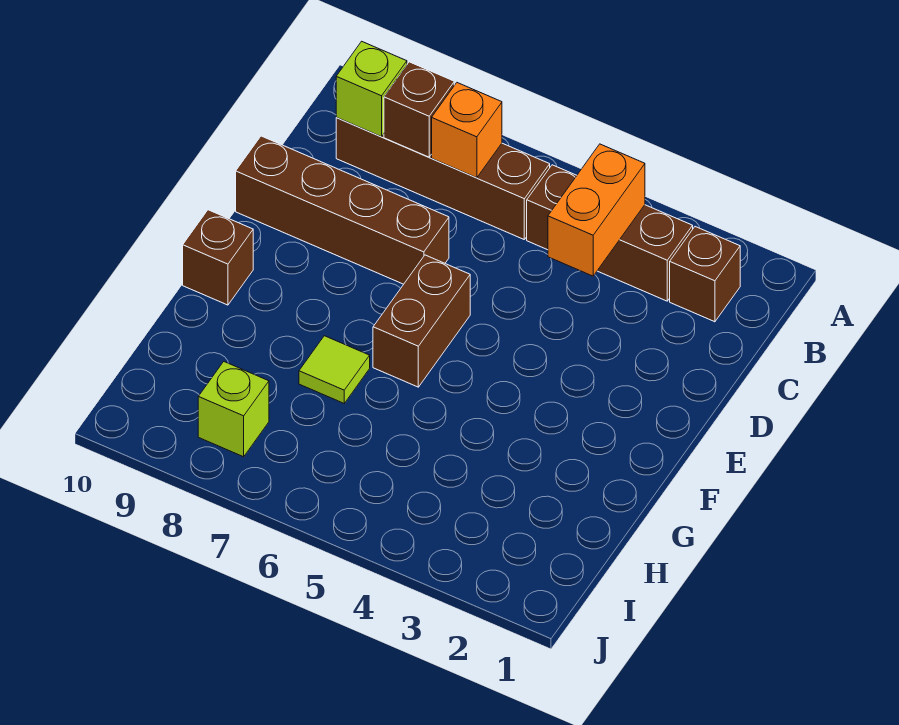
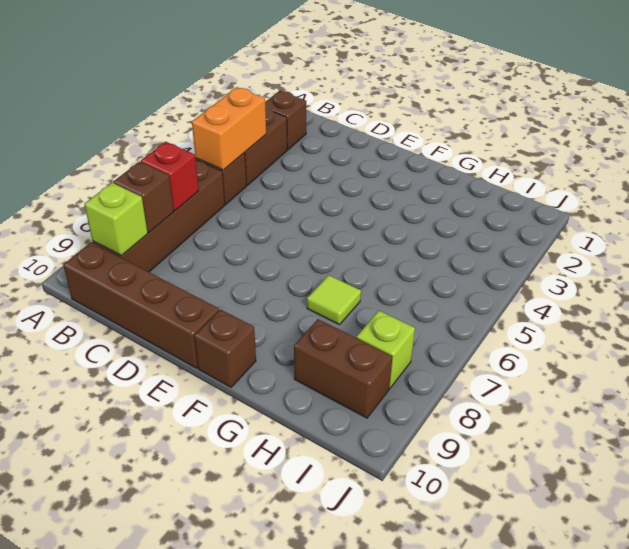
orange 1x2 brick [548,144,645,276] -> orange 1x2 brick turned to [192,87,266,170]
orange 1x1 brick [432,83,502,178] -> red 1x1 brick [141,142,199,211]
brown 1x4 brick [236,136,449,284] -> brown 1x4 brick turned to [63,242,219,368]
brown 1x2 brick [373,255,470,387] -> brown 1x2 brick moved to [294,319,393,418]

